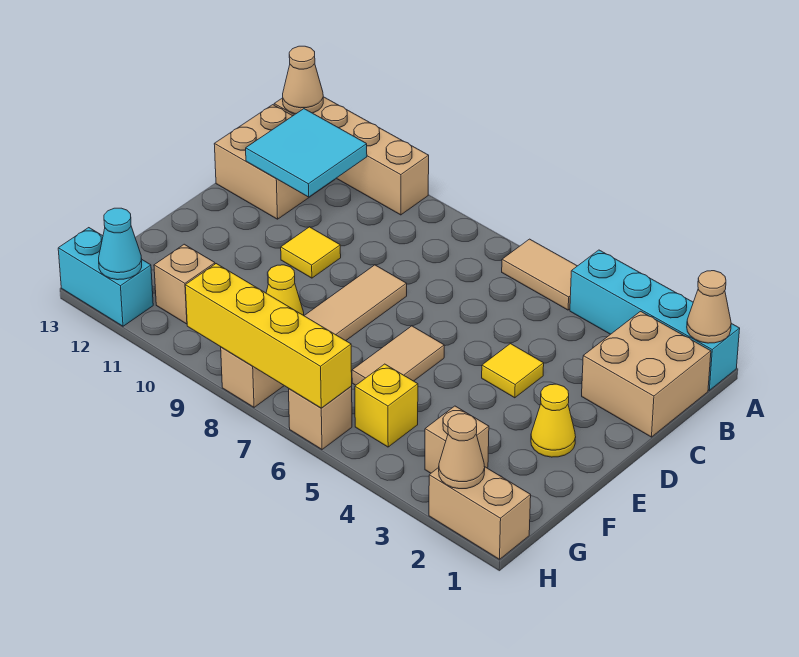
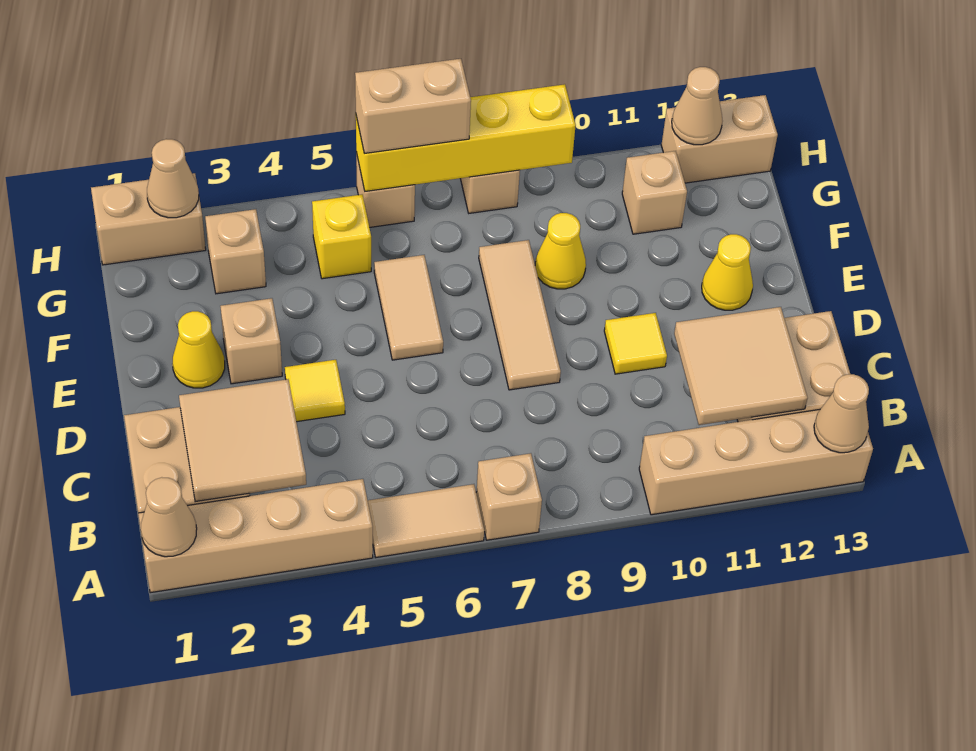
cyan 1x4 brick [570,250,740,390] -> tan 1x4 brick [138,479,373,593]
none -> tan 1x1 brick [476,453,542,540]
none -> tan 2x2 tile [179,379,306,502]
cyan 2x2 tile [246,109,367,197] -> tan 2x2 tile [674,307,808,425]
none -> tan 1x1 brick [220,298,282,384]
none -> yellow 1x1 cone [702,234,753,310]
none -> tan 1x2 brick [355,59,471,154]
cyan 1x2 brick [58,228,153,326] -> tan 1x2 brick [661,95,778,183]
cyan 1x1 cone [99,208,142,280] -> tan 1x1 cone [672,67,723,145]

